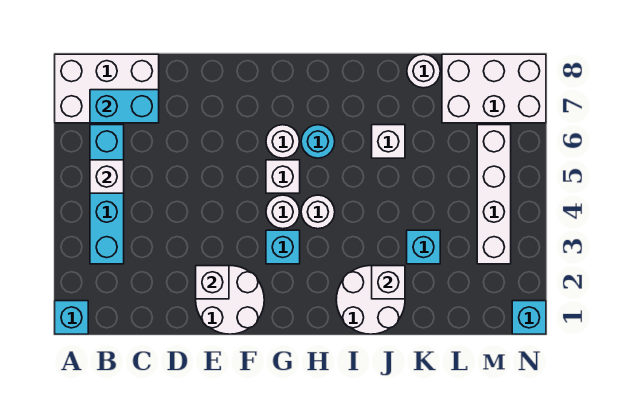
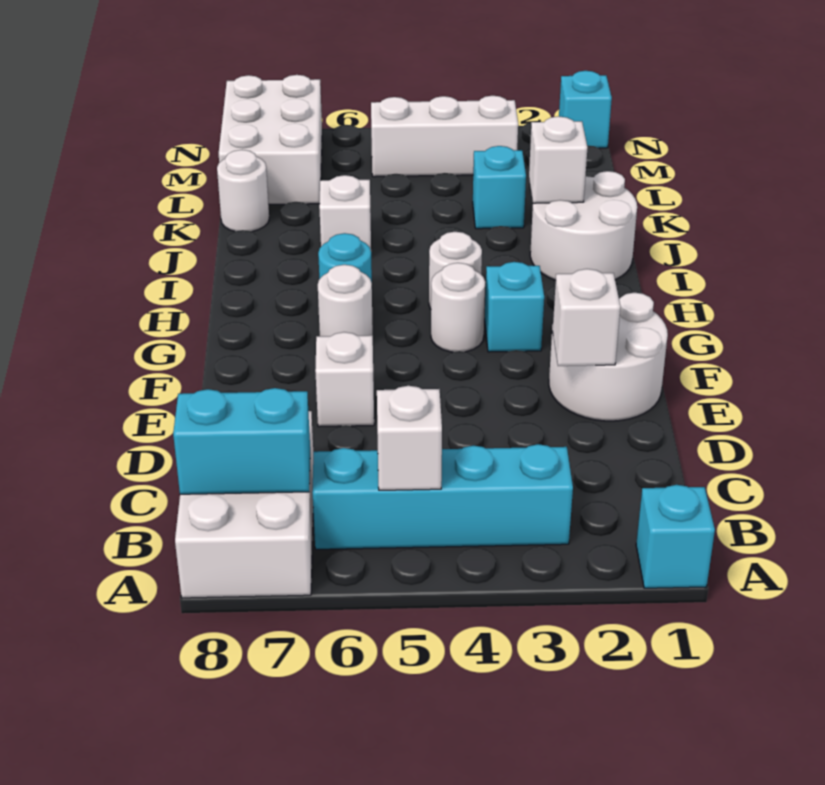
cyan 1x2 brick [90,90,159,123] -> cyan 1x2 brick turned to [173,388,310,494]
white 1x1 brick [266,160,300,193] -> white 1x1 brick moved to [315,332,374,427]
white 1x4 brick [477,125,511,264] -> white 1x3 brick [371,96,518,177]

